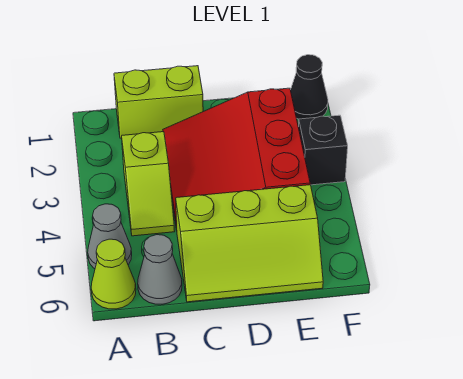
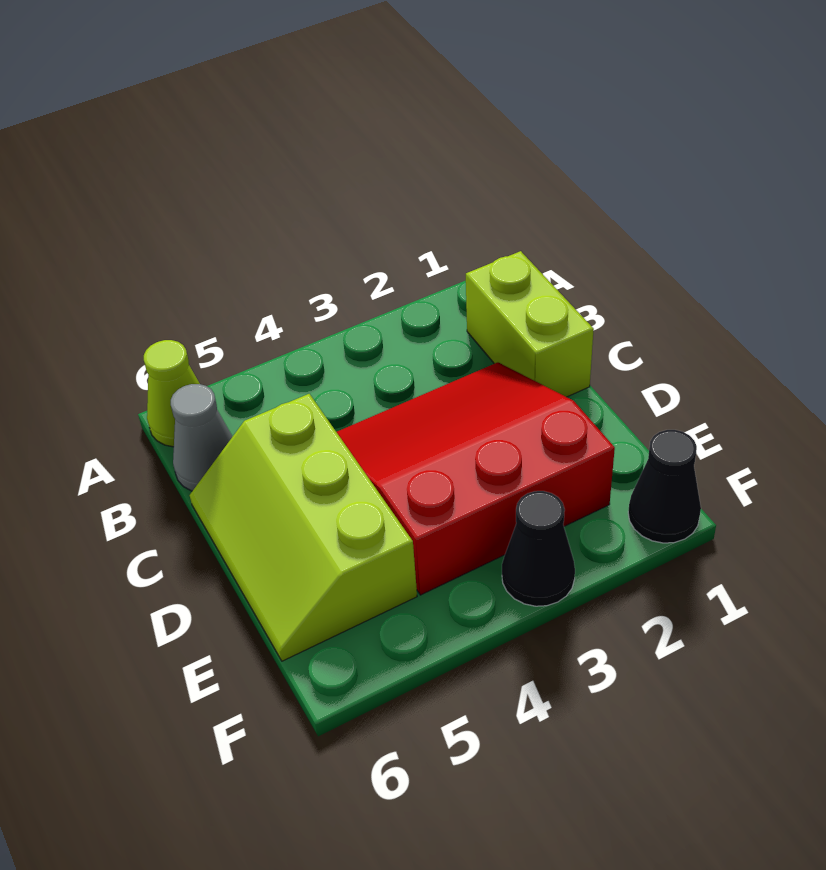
grey 1x1 cone [88,204,132,269] -> none
lime 1x2 slope [122,132,175,236] -> none
black 1x1 brick [298,115,348,185] -> black 1x1 cone [502,491,575,606]

